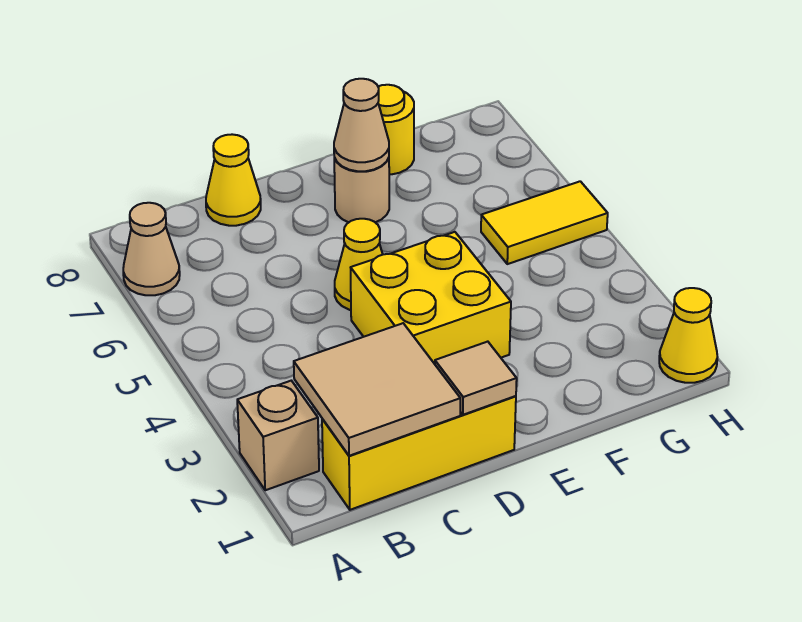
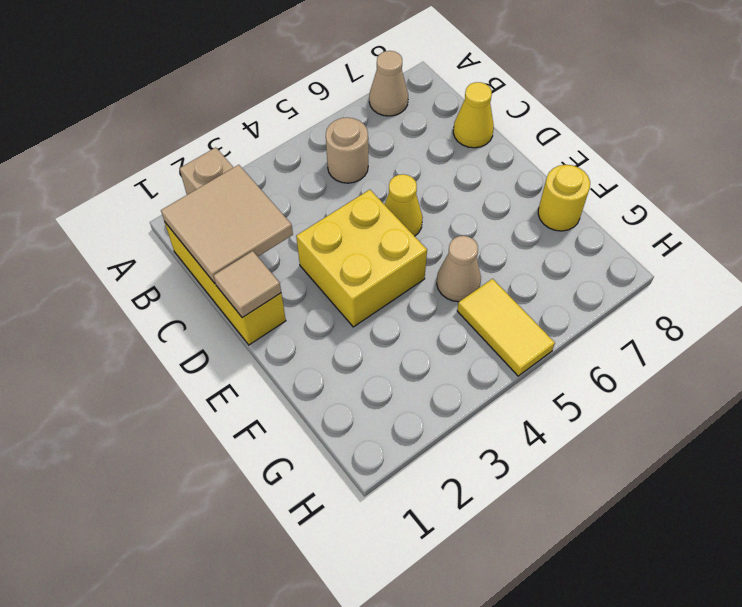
tan 1x1 round brick [334,157,389,223] -> tan 1x1 round brick moved to [326,117,368,183]
tan 1x1 cone [334,79,389,171] -> tan 1x1 cone moved to [437,236,481,302]
yellow 1x1 cone [659,288,717,383] -> none

